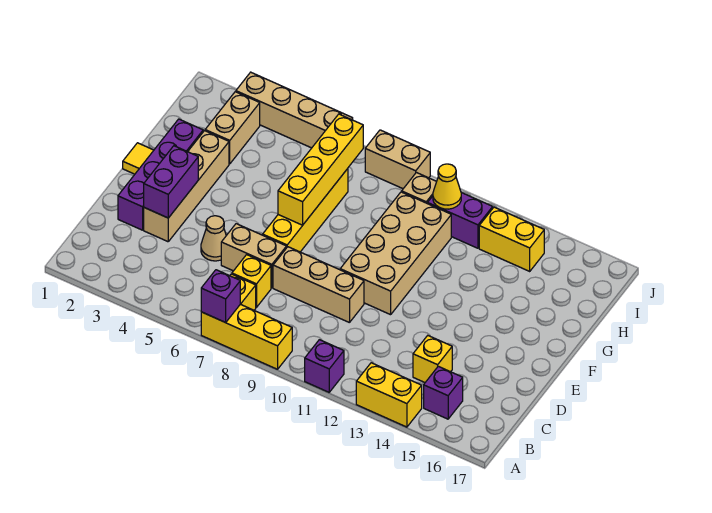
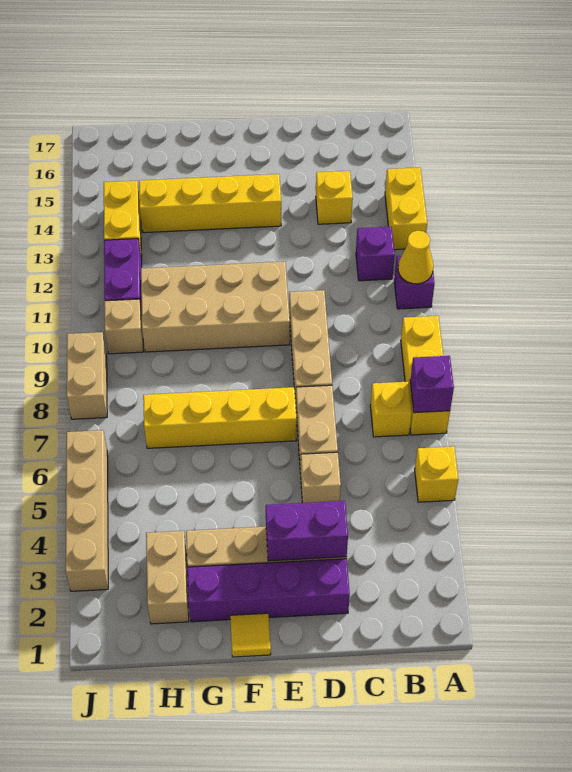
purple 1x1 brick [424,366,463,419] -> purple 1x1 brick moved to [356,227,395,281]
yellow 1x1 brick [232,255,271,307] -> yellow 1x1 brick moved to [415,446,458,502]
tan 1x1 cone [201,216,226,261] -> tan 1x1 brick [300,452,341,503]
yellow 1x4 brick [278,114,363,225] -> yellow 1x4 brick moved to [139,174,281,233]
tan 1x2 brick [205,92,260,164] -> tan 1x2 brick turned to [146,531,189,624]
yellow 1x1 cone [433,164,461,209] -> yellow 1x1 cone moved to [398,231,433,284]

